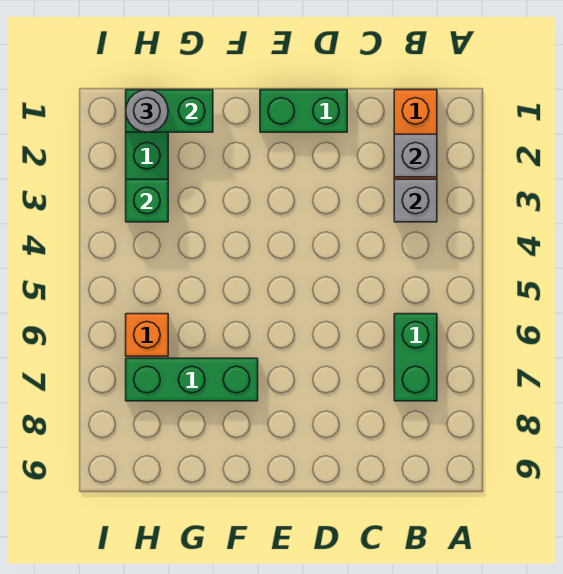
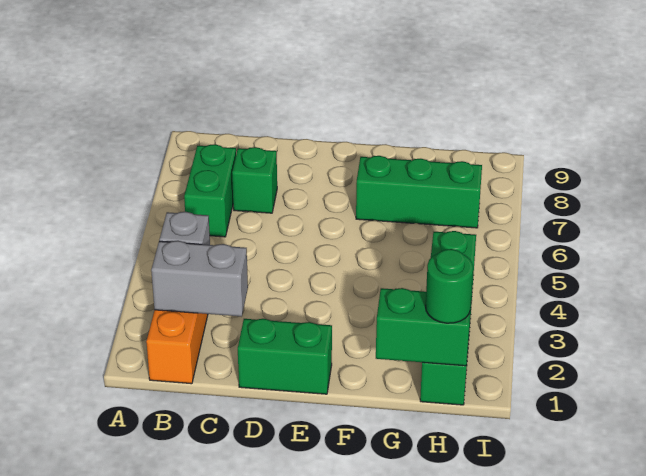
grey 1x1 brick [394,134,437,177] -> grey 1x2 brick [151,241,248,317]
none -> green 1x1 brick [232,147,277,213]
grey 1x1 round brick [126,90,168,132] -> green 1x1 round brick [426,249,473,323]
orange 1x1 brick [126,314,168,356] -> none

